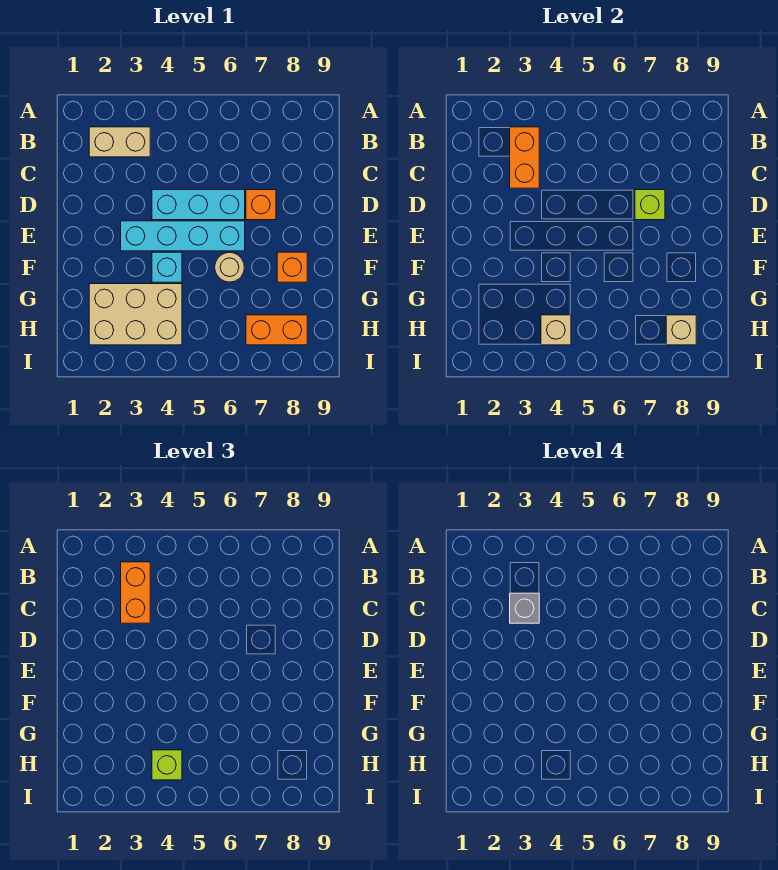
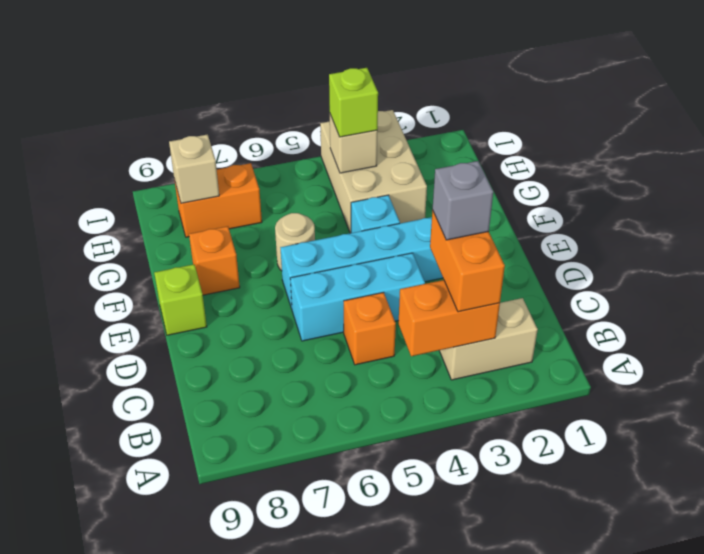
orange 1x2 brick [510,127,539,188] -> orange 1x2 brick turned to [398,280,500,356]
orange 1x1 brick [246,190,276,220] -> orange 1x1 brick moved to [344,292,396,365]
lime 1x1 brick [635,190,665,220] -> lime 1x1 brick moved to [154,264,207,335]
tan 2x3 brick [89,284,182,345] -> tan 2x3 brick turned to [320,110,427,233]

